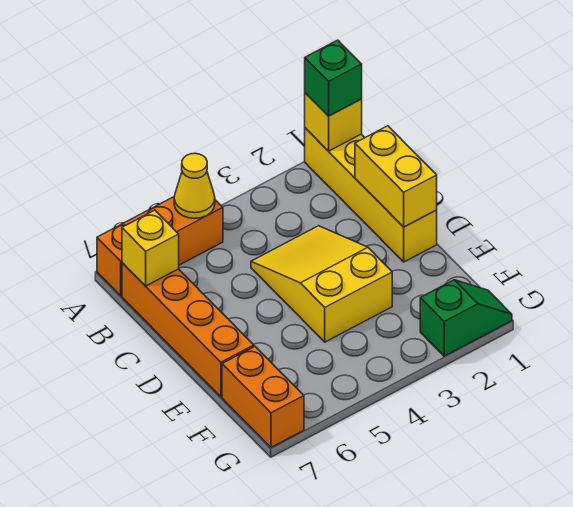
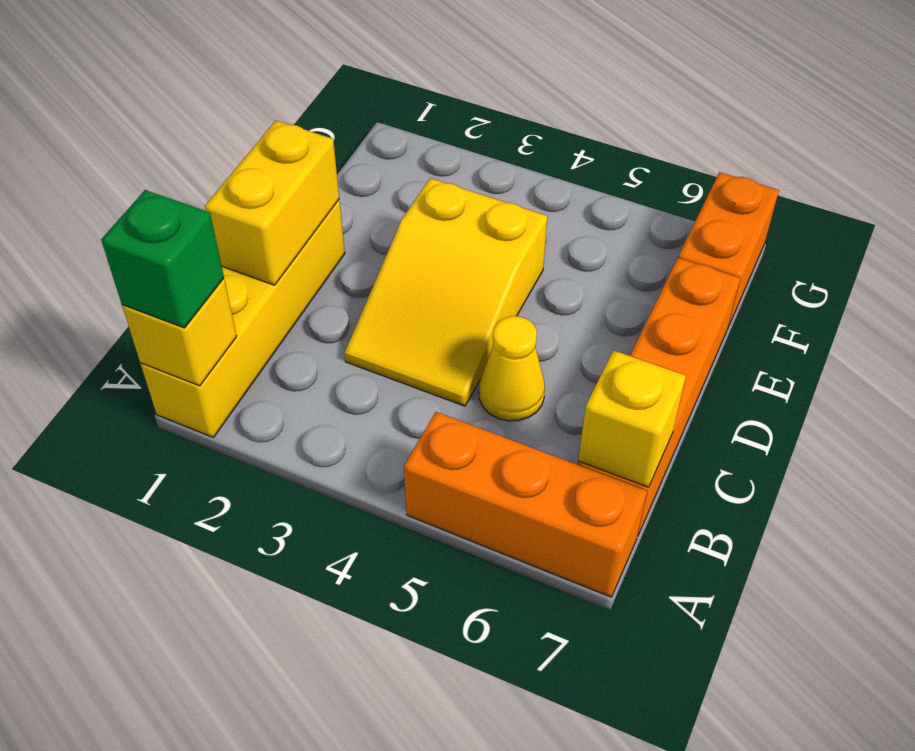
yellow 1x1 cone [174,153,215,219] -> yellow 1x1 cone moved to [479,316,545,421]
green 1x2 slope [420,280,512,356] -> none

